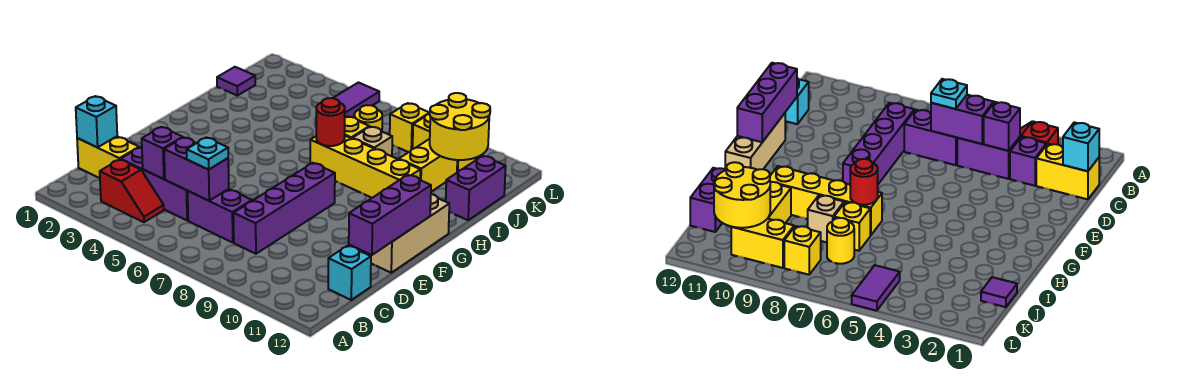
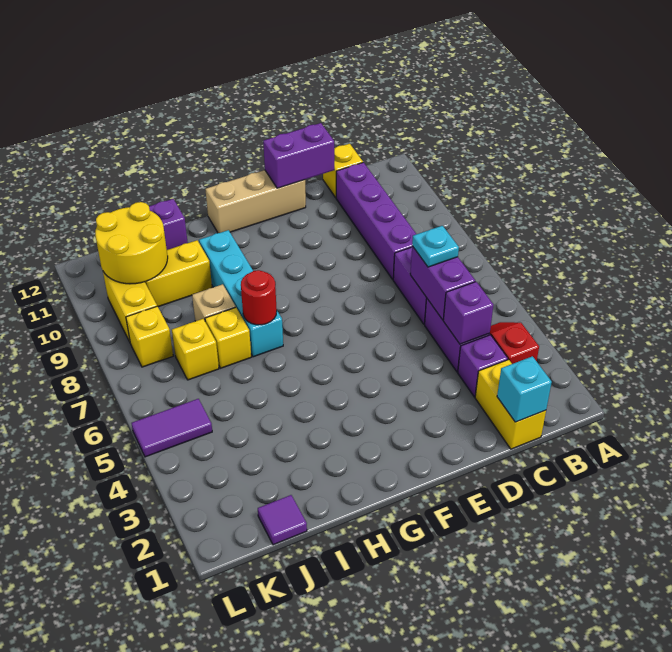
purple 1x4 brick [233,163,335,254] -> purple 1x4 brick turned to [336,162,416,279]
cyan 1x1 brick [328,245,371,300] -> yellow 1x1 brick [323,144,363,198]
purple 1x3 brick [349,175,431,255] -> purple 1x2 brick [263,123,334,188]
yellow 1x4 brick [310,136,420,198] -> cyan 1x4 brick [199,230,283,357]
yellow 1x1 round brick [354,105,382,132] -> yellow 1x1 brick [172,319,219,380]

